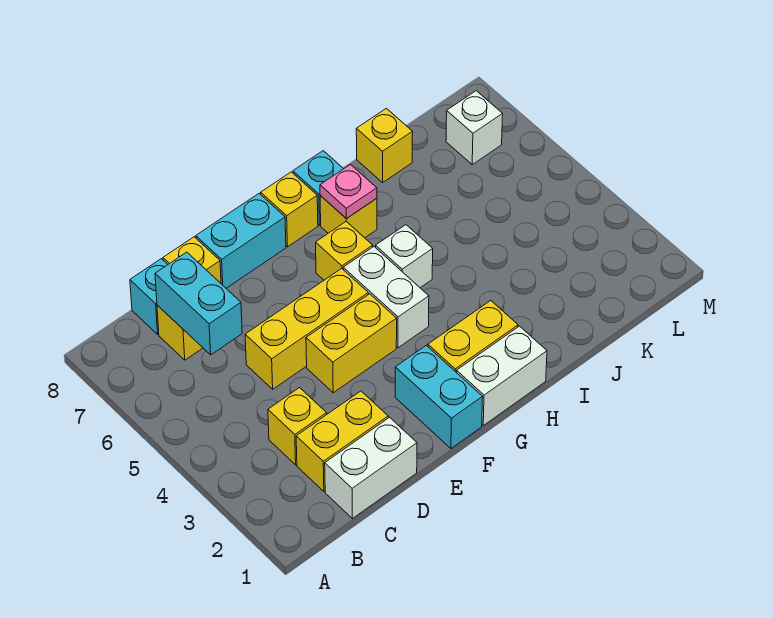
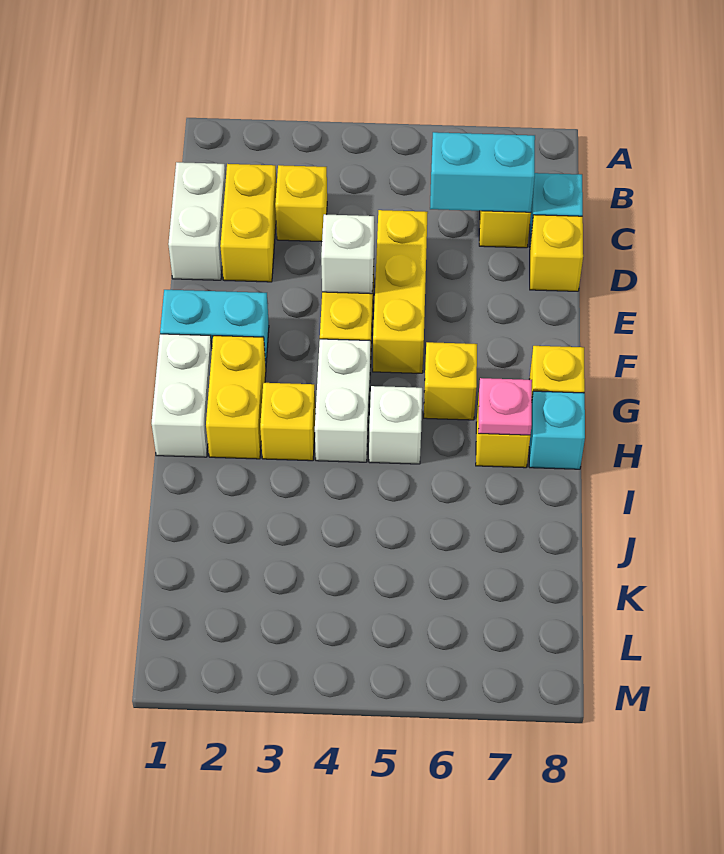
cyan 1x2 brick [196,194,286,288] -> none
white 1x2 brick [343,247,429,348] -> white 1x2 brick turned to [315,339,370,462]
yellow 1x1 brick [356,108,413,183] -> yellow 1x1 brick moved to [260,383,315,461]
white 1x1 brick [446,91,503,164] -> white 1x1 brick moved to [321,214,374,294]

